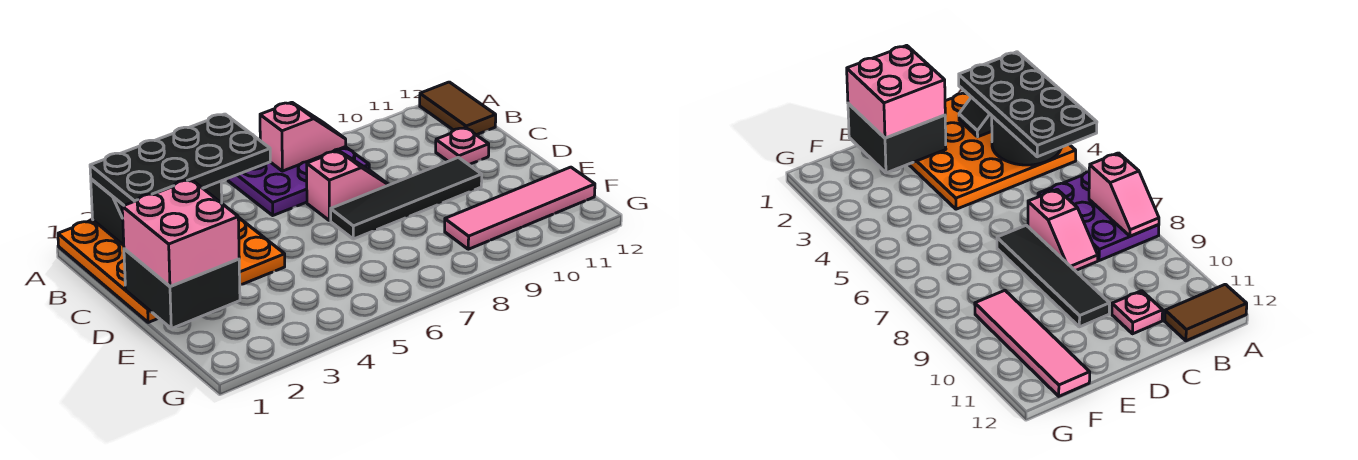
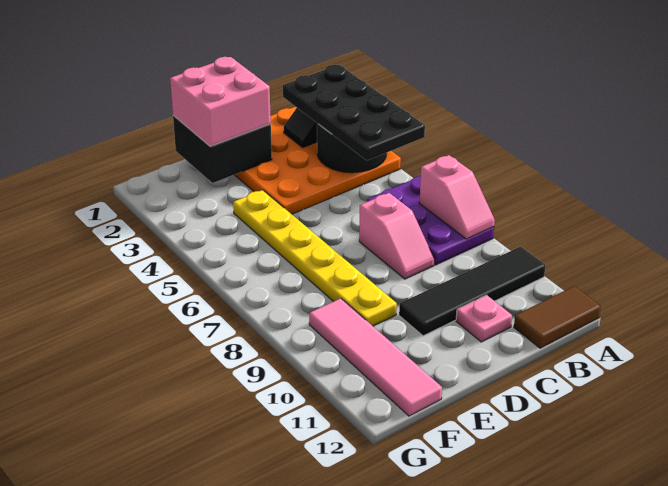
black 1x4 tile [331,157,482,239] -> black 1x4 tile turned to [399,247,546,336]
none -> yellow 1x6 plate [233,190,397,326]

